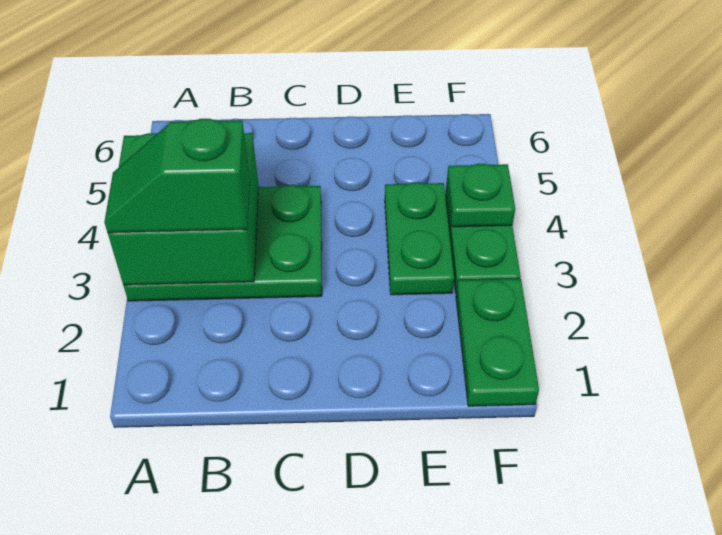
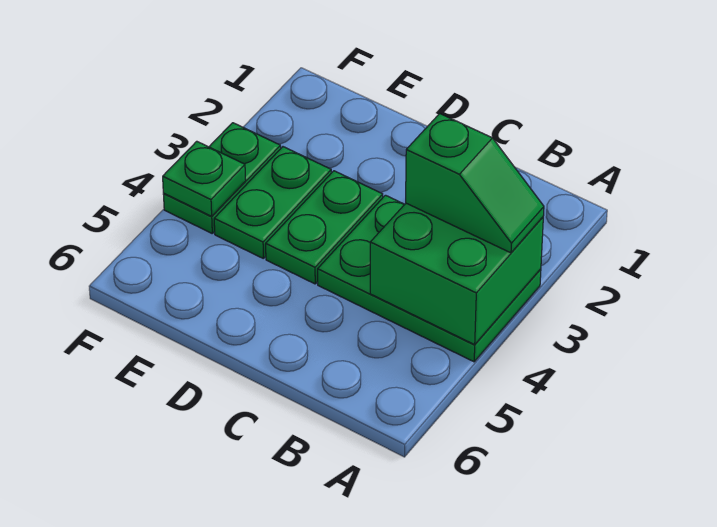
green 1x2 plate [456,279,539,406] -> green 1x2 plate moved to [266,171,383,284]

